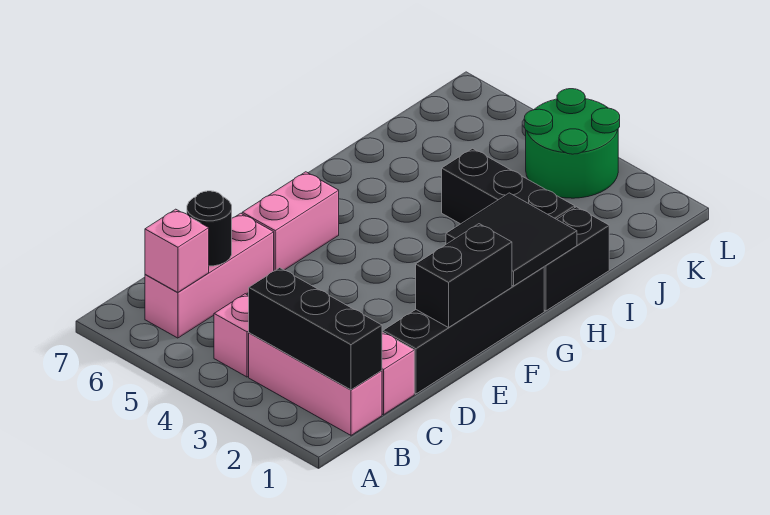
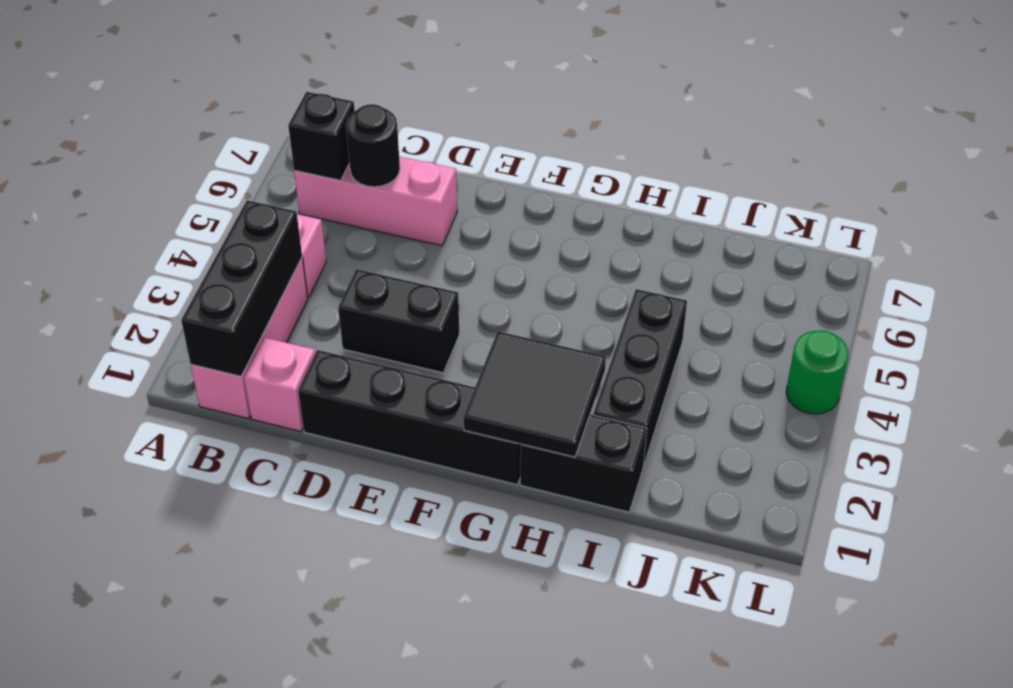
pink 1x1 brick [145,209,209,292] -> black 1x1 brick [288,92,355,180]
black 1x2 brick [416,224,512,328] -> black 1x2 brick moved to [338,269,459,373]
pink 1x2 brick [242,172,339,271] -> none
green 2x2 round brick [524,89,620,198] -> green 1x1 round brick [786,331,848,414]

